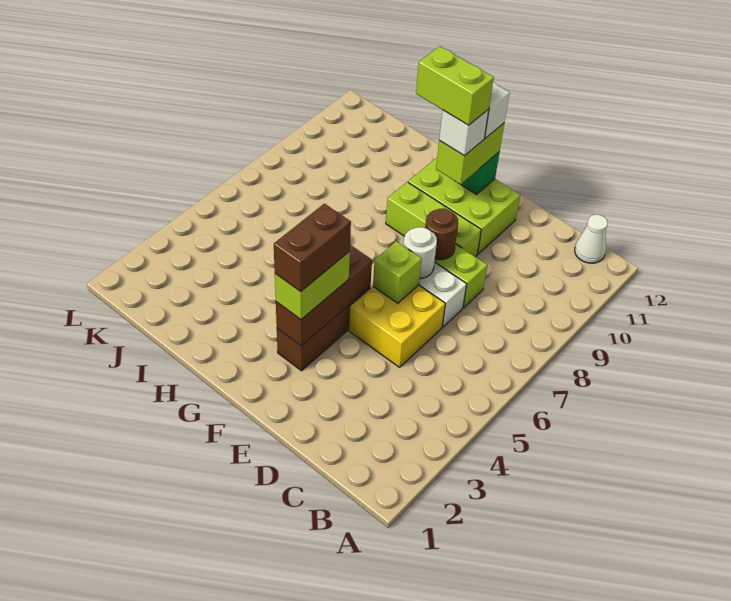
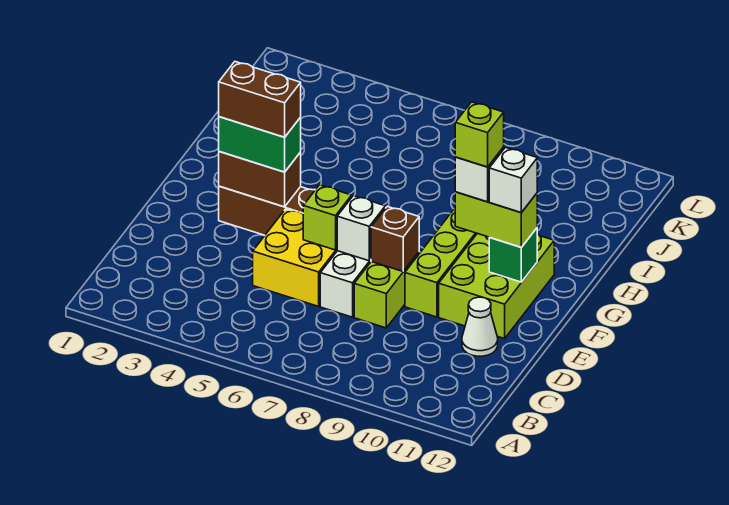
white 1x1 cone [575,215,608,263] -> white 1x1 cone moved to [462,297,498,356]
white 1x1 round brick [403,227,437,279] -> white 1x1 brick [337,196,385,261]
brown 1x1 round brick [425,209,458,260] -> brown 1x1 brick [371,207,419,271]
brown 1x3 brick [276,245,372,346] -> brown 1x2 brick [219,152,301,207]
lime 1x2 brick [275,252,350,319] -> green 1x2 brick [219,117,301,172]
lime 1x2 brick [416,46,494,125] -> lime 1x1 brick [455,102,504,167]

